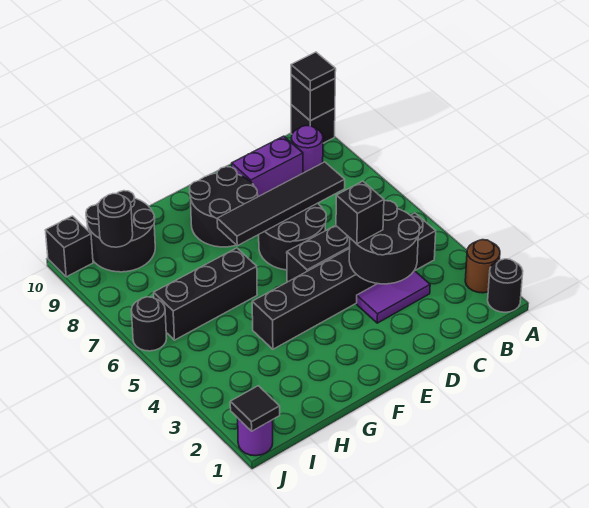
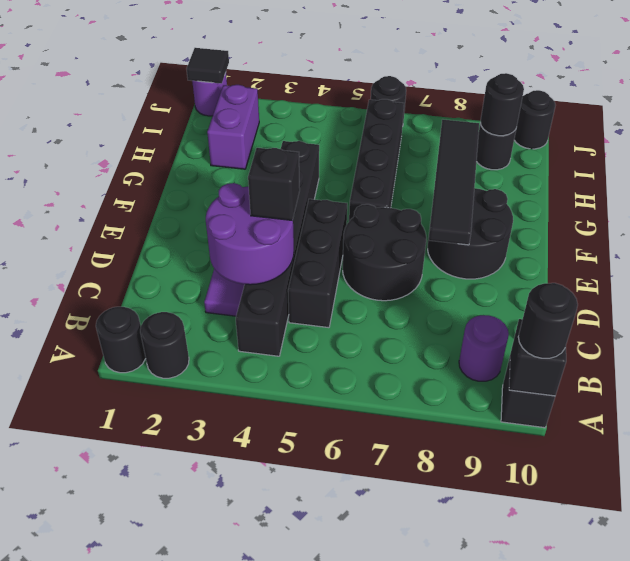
brown 1x1 round brick [465,240,500,293] -> black 1x1 round brick [140,312,189,378]
black 1x1 tile [291,52,336,91] -> black 1x1 round brick [518,283,578,358]
black 2x2 round brick [349,201,420,284] -> purple 2x2 round brick [206,183,294,285]
black 1x4 tile [217,162,345,246] -> black 1x4 tile moved to [429,120,479,245]
purple 1x2 brick [232,136,303,197] -> purple 1x2 brick moved to [207,85,259,169]
black 1x3 brick [154,248,257,340] -> black 1x4 brick [349,99,404,221]
black 2x2 round brick [86,191,155,272] -> black 1x1 round brick [477,123,516,170]
black 1x1 brick [45,216,93,277] -> black 1x1 round brick [514,90,556,149]

